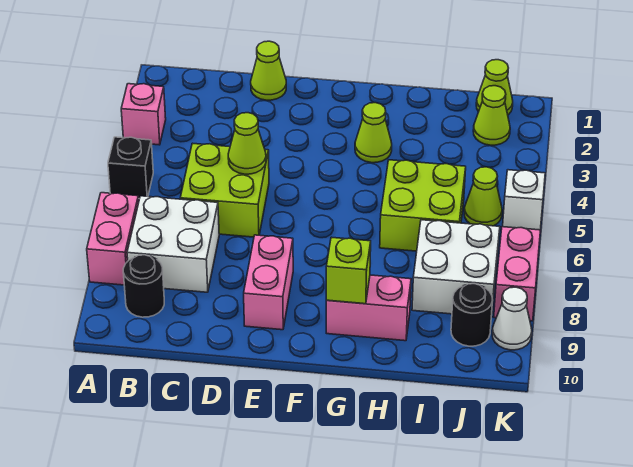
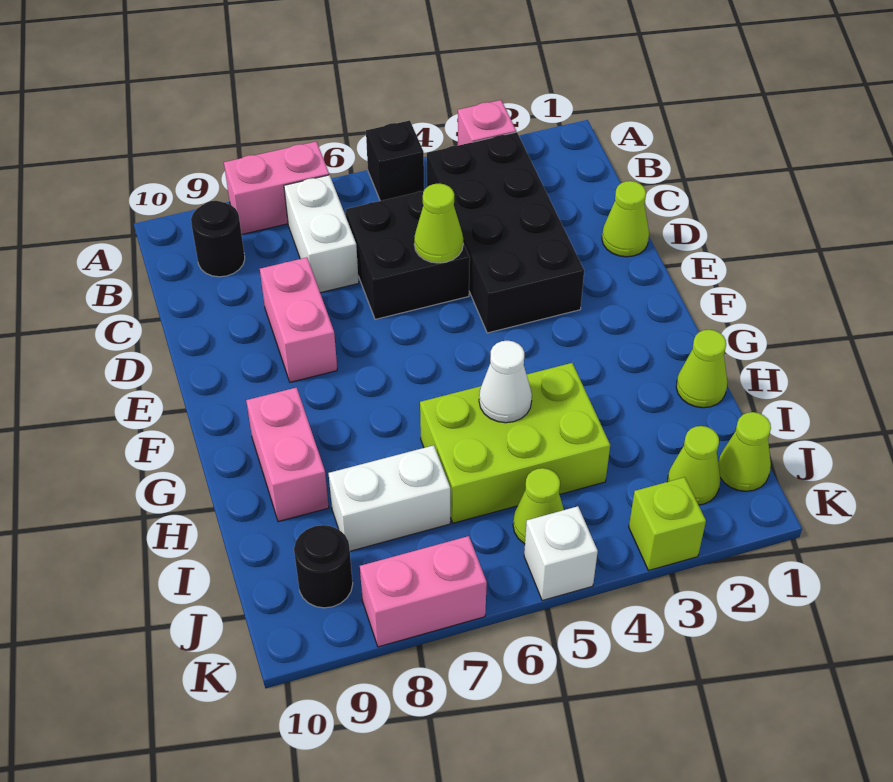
none -> black 2x4 brick [427,132,584,333]
white 2x2 brick [127,196,219,292] -> white 1x2 brick [284,175,359,293]
lime 2x2 brick [180,143,269,237] -> black 2x2 brick [345,191,470,319]
pink 1x2 brick [244,235,293,330] -> pink 1x2 brick turned to [260,257,337,382]
lime 1x1 cone [355,103,392,163] -> lime 1x1 cone moved to [676,330,727,408]
lime 1x1 brick [326,237,371,304] -> lime 1x1 brick moved to [629,477,706,571]
lime 2x2 brick [380,160,466,251] -> lime 2x3 brick [420,363,610,523]
white 2x2 brick [412,220,500,317] -> white 1x2 brick [329,445,450,551]
white 1x1 cone [492,287,532,350] -> white 1x1 cone moved to [479,341,532,423]

